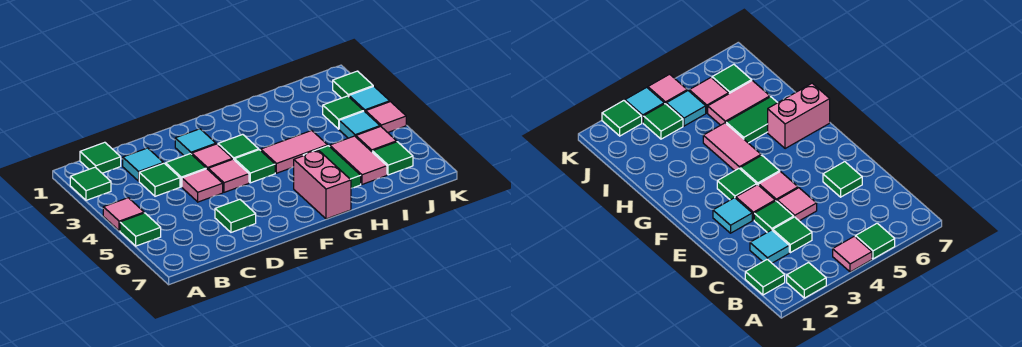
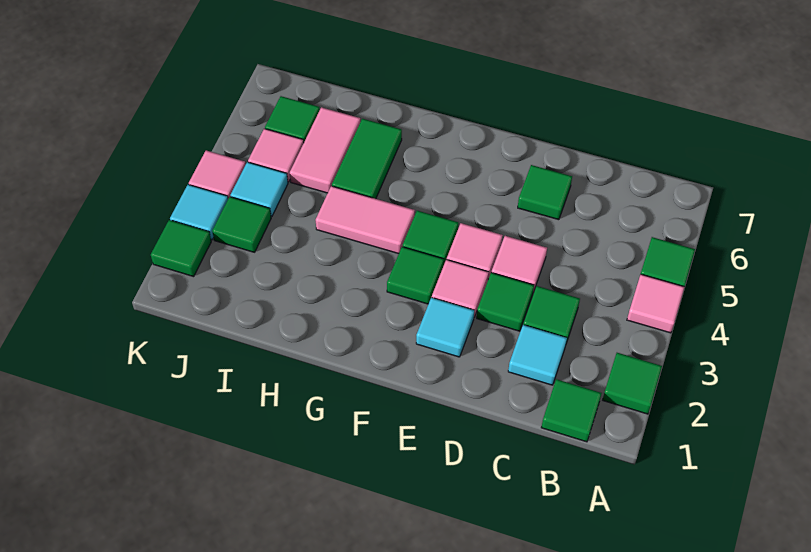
pink 1x2 brick [294,150,351,219] -> none

